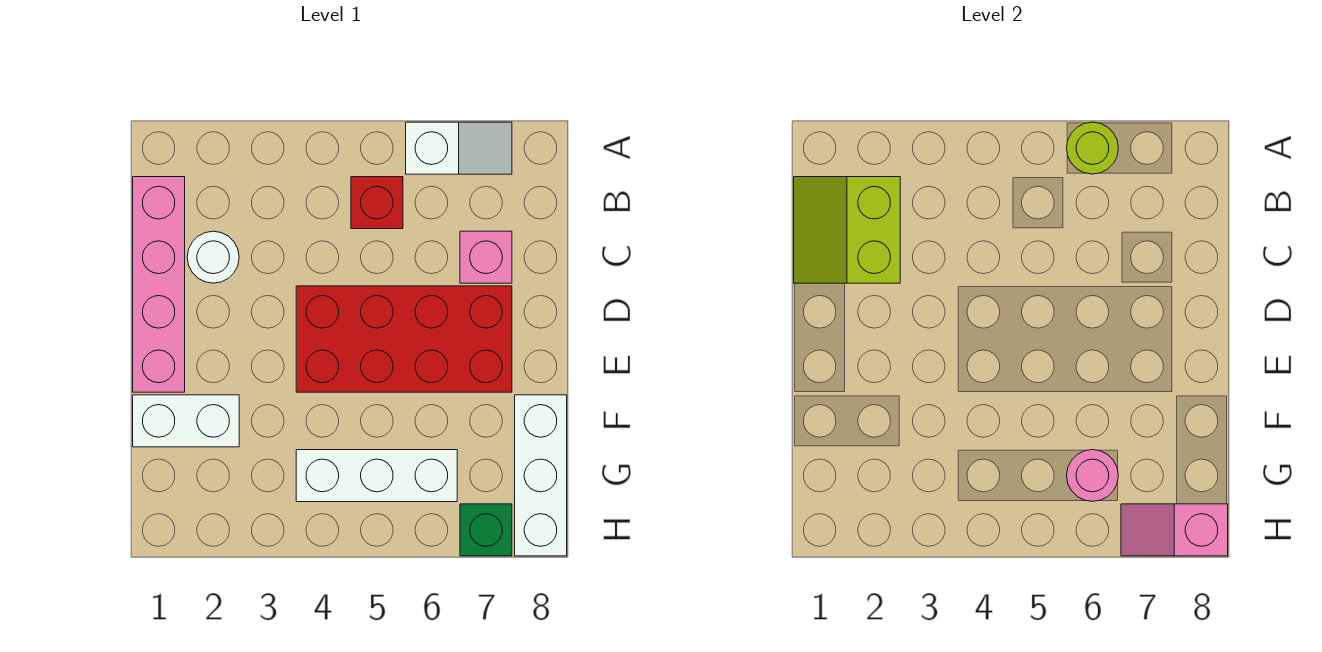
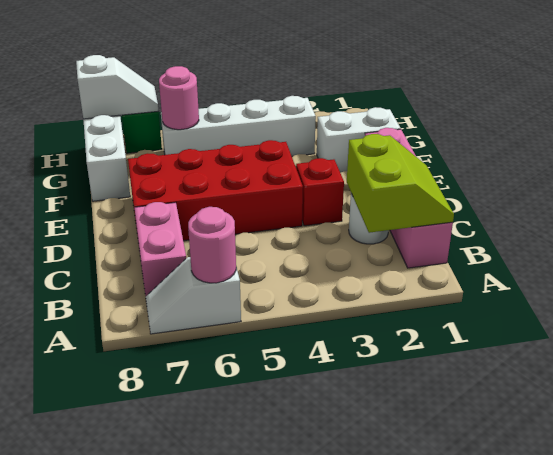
lime 1x1 round brick [1067,122,1118,174] -> pink 1x1 round brick [188,207,236,283]
red 1x1 brick [351,177,403,229] -> red 1x1 brick moved to [296,158,344,226]
pink 1x1 brick [460,231,512,283] -> pink 1x2 brick [134,202,186,296]
white 1x3 brick [296,450,457,502] -> white 1x4 brick [161,96,316,156]
pink 1x2 slope [1121,504,1228,556] -> white 1x2 slope [76,55,158,119]

